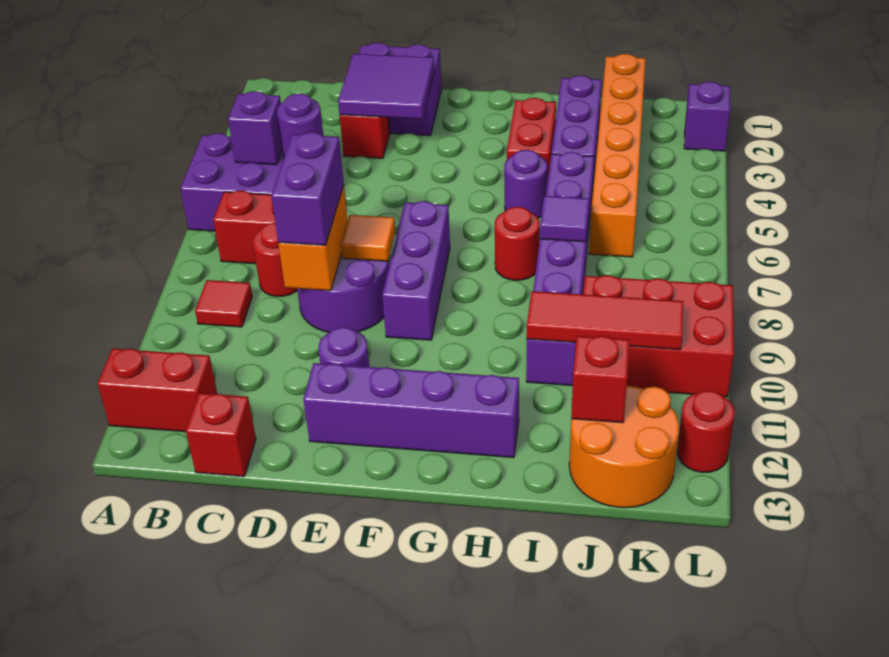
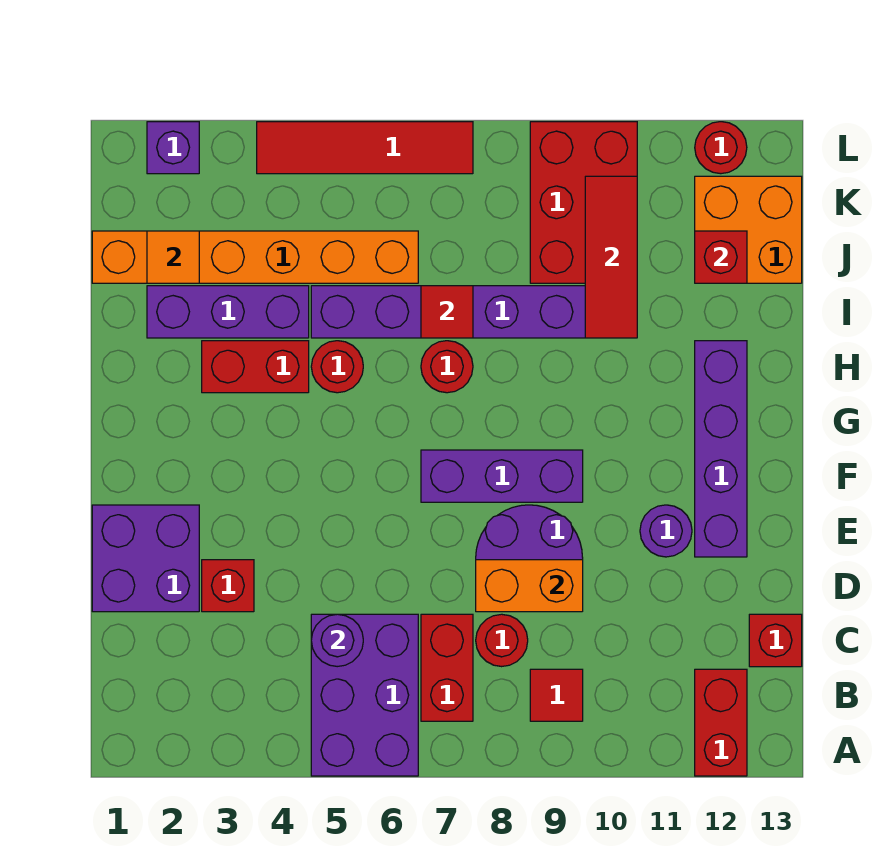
purple 1x1 brick [228,91,282,165] -> none
purple 2x2 tile [338,54,434,119] -> none
purple 1x2 brick [271,132,344,245] -> none
orange 1x1 tile [341,215,395,261] -> orange 1x1 tile moved to [147,231,199,283]
purple 1x1 round brick [504,150,547,218] -> red 1x1 round brick [311,341,363,393]
purple 1x1 tile [540,196,589,242] -> red 1x1 tile [421,286,473,338]
orange 2x2 round brick [569,386,679,508] -> orange 2x2 brick [695,176,802,283]
none -> red 1x4 tile [257,122,473,174]

